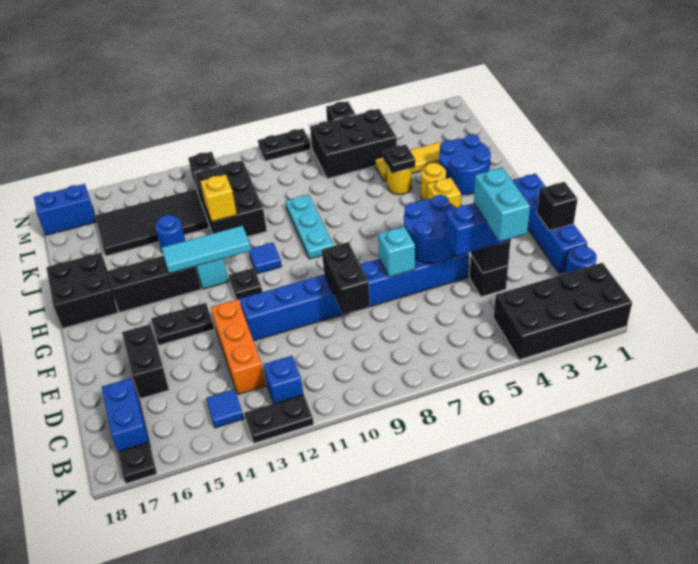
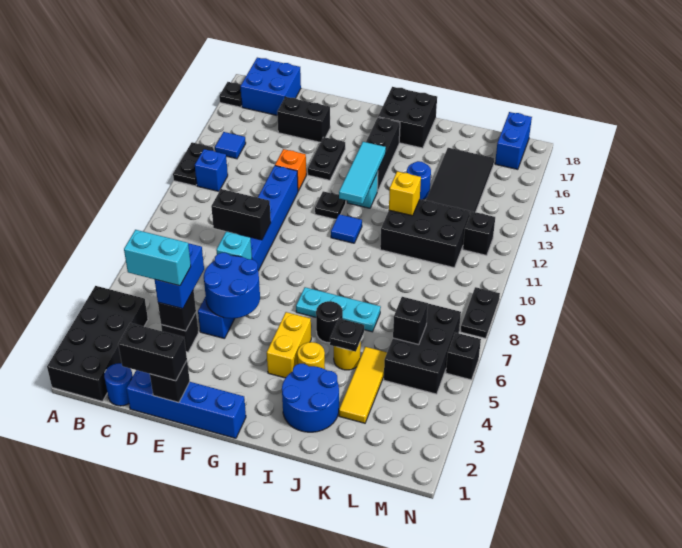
blue 1x2 brick [101,378,150,451] -> blue 2x2 brick [240,58,301,115]
orange 1x3 brick [211,299,266,395] -> orange 1x1 brick [275,149,306,191]
none -> black 1x2 brick [118,323,187,381]
yellow 1x1 brick [427,178,461,208] -> yellow 1x2 brick [267,312,311,378]
cyan 1x3 plate [285,195,333,259] -> cyan 1x3 plate moved to [296,287,381,332]
none -> black 1x1 round brick [316,301,343,343]
none -> black 1x1 brick [393,297,428,345]

